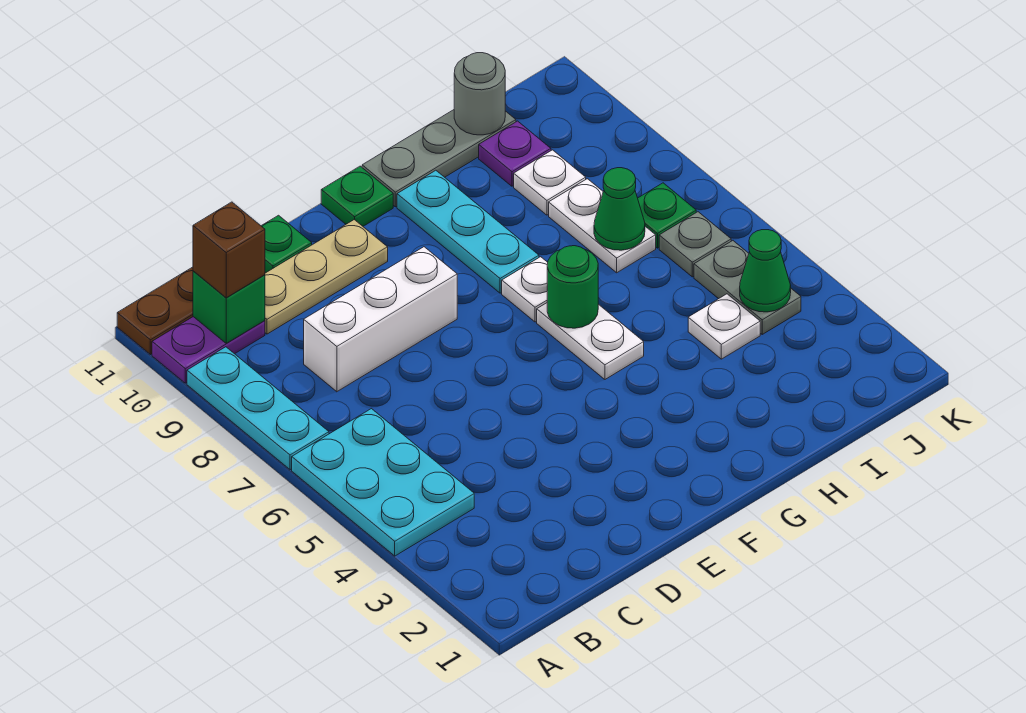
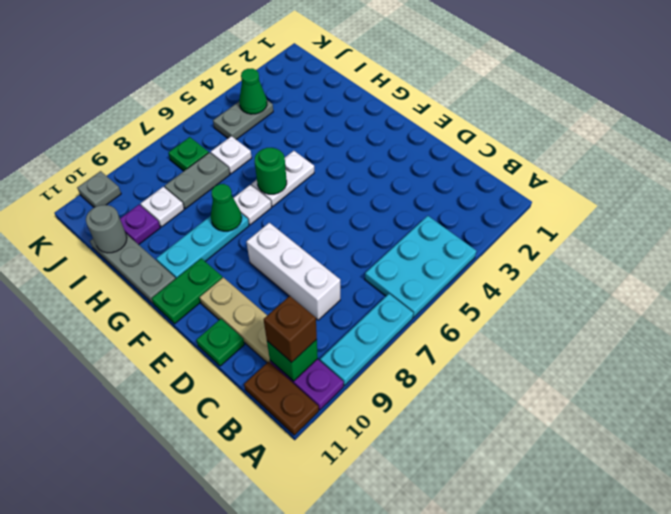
green 1x1 plate [321,166,393,226] -> green 1x2 plate [152,258,222,324]
white 1x1 plate [688,294,760,359] -> white 1x1 plate moved to [211,136,252,174]
white 1x2 plate [549,179,656,273] -> grey 1x2 plate [165,152,230,209]
green 1x1 cone [594,168,645,250] -> green 1x1 cone moved to [211,184,242,231]
grey 1x1 plate [659,212,731,277] -> grey 1x1 plate moved to [77,171,121,207]

